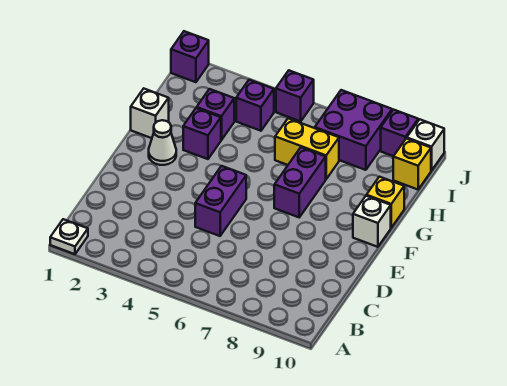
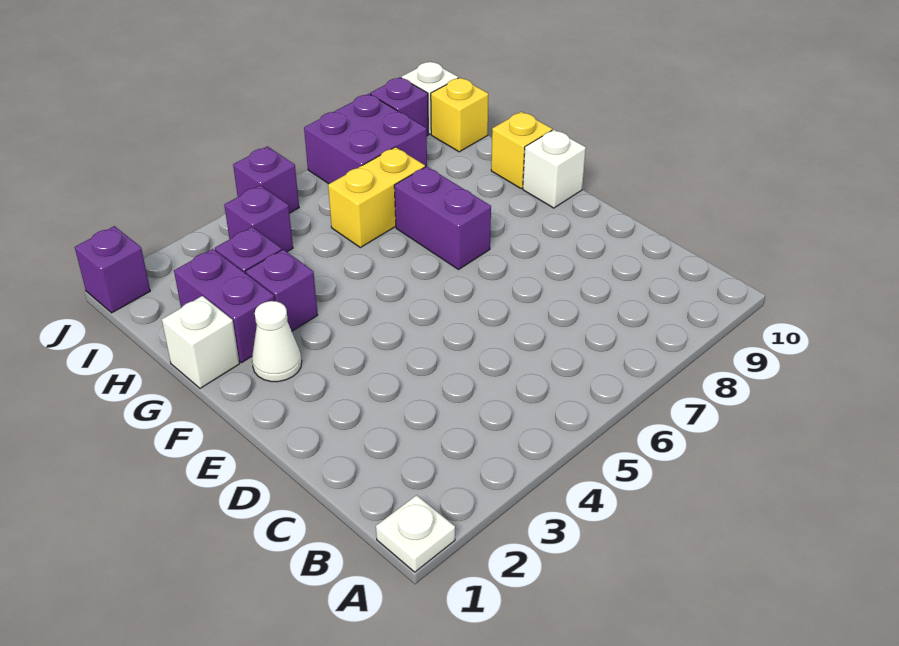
purple 1x2 brick [195,166,246,236] -> purple 1x2 brick moved to [174,249,275,363]

